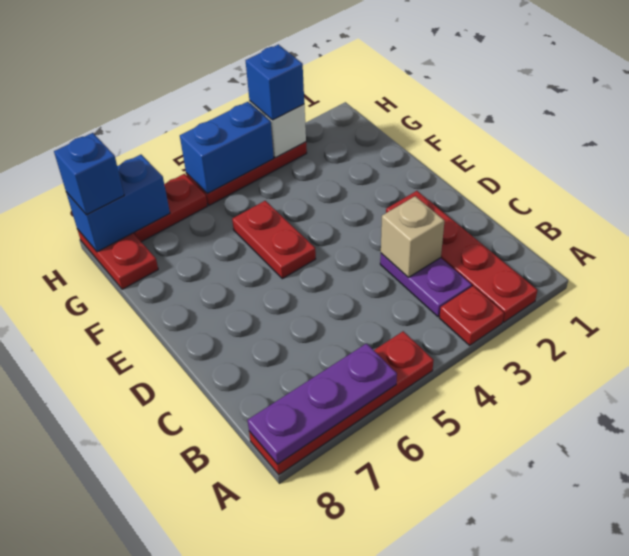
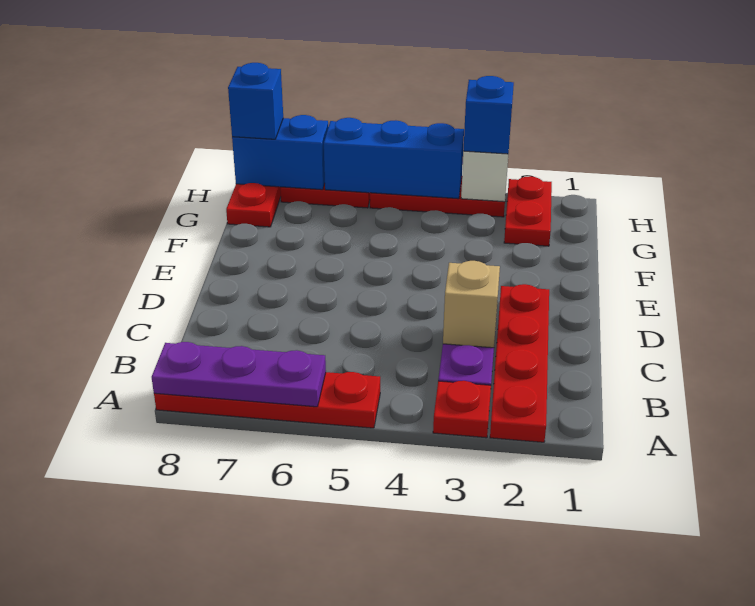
red 1x2 plate [232,201,316,279] -> red 1x2 plate moved to [504,176,552,246]
blue 1x2 brick [180,102,274,194] -> blue 1x3 brick [324,118,464,199]

